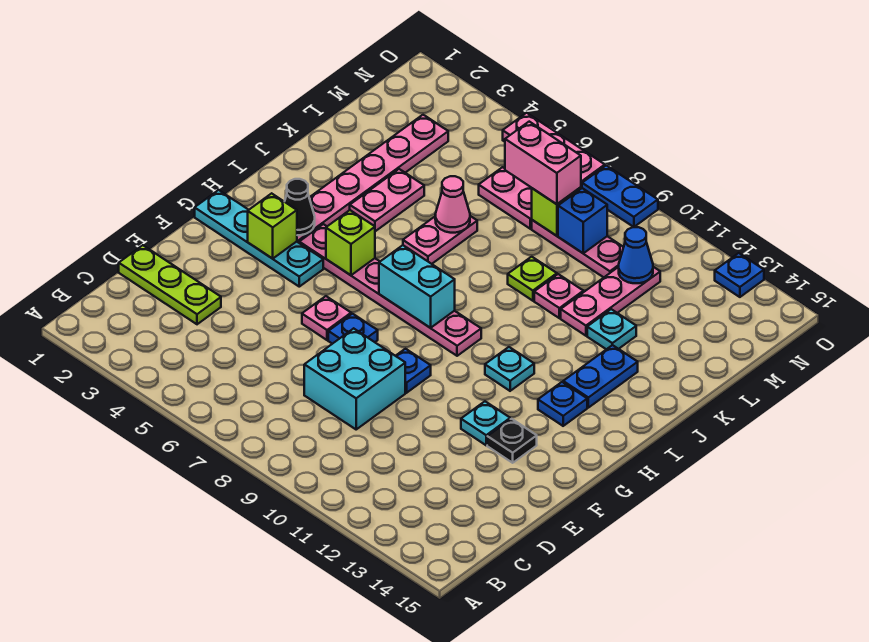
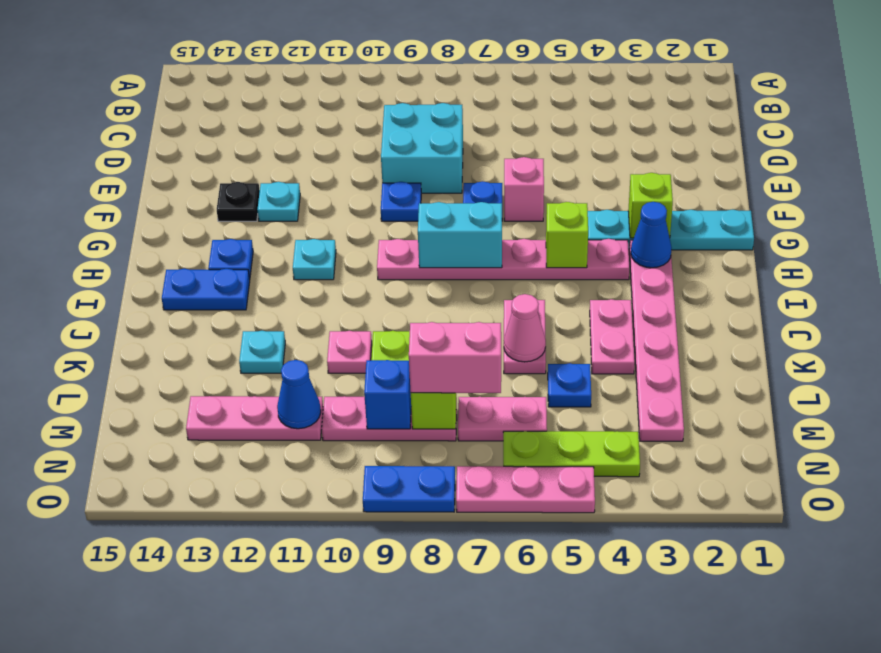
lime 1x3 plate [119,245,221,324] -> lime 1x3 plate moved to [503,431,640,477]
pink 1x1 plate [302,296,351,340] -> pink 1x1 brick [504,157,544,221]
black 1x1 cone [285,179,315,235] -> blue 1x1 cone [631,202,672,268]
blue 1x2 plate [563,345,638,408] -> blue 1x2 plate turned to [162,269,250,310]
pink 1x3 plate [561,267,660,336] -> pink 1x3 plate turned to [186,396,323,440]
blue 1x1 plate [715,253,764,297] -> blue 1x1 plate moved to [548,363,591,407]

